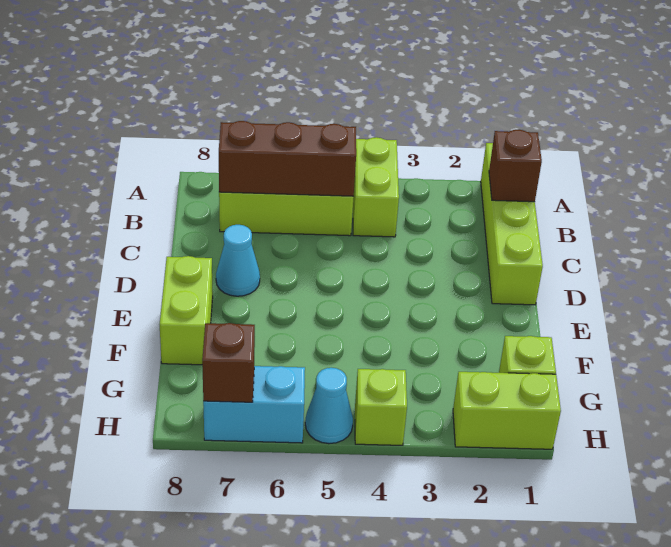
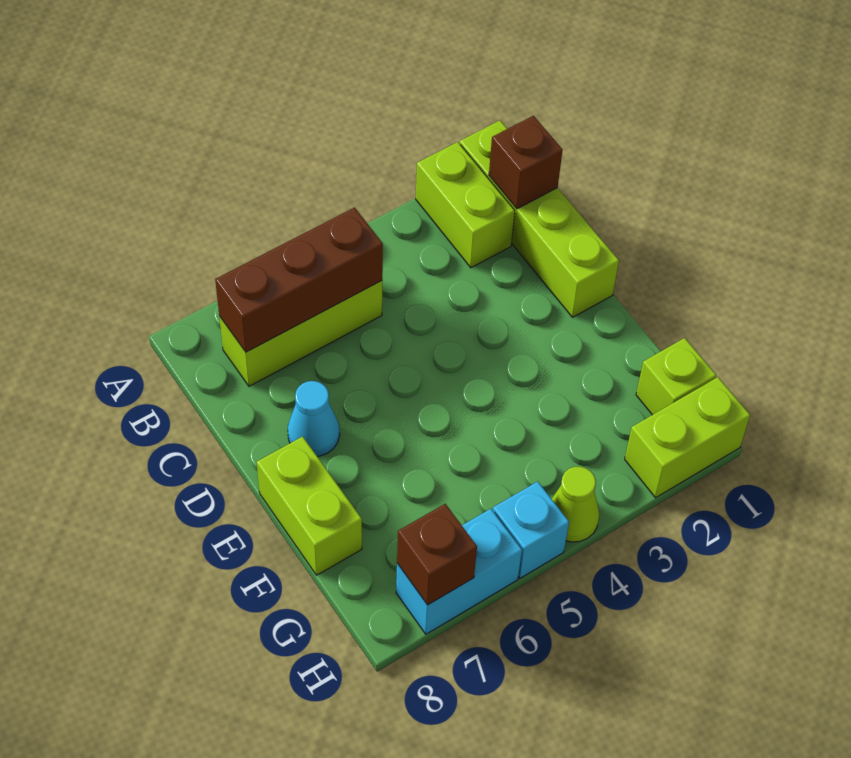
lime 1x2 brick [353,137,399,237] -> lime 1x2 brick moved to [416,142,515,268]
lime 1x1 brick [355,369,407,445] -> lime 1x1 cone [552,467,599,542]
cyan 1x1 cone [305,368,353,444] -> cyan 1x1 brick [493,481,569,578]

